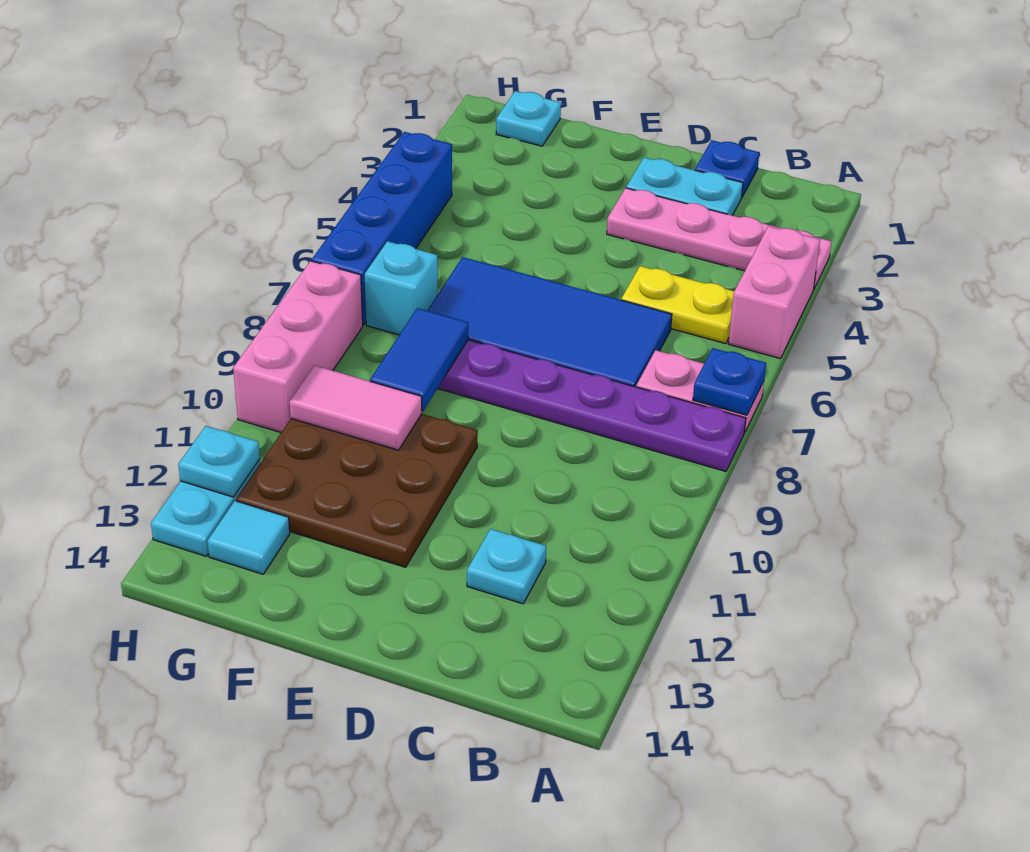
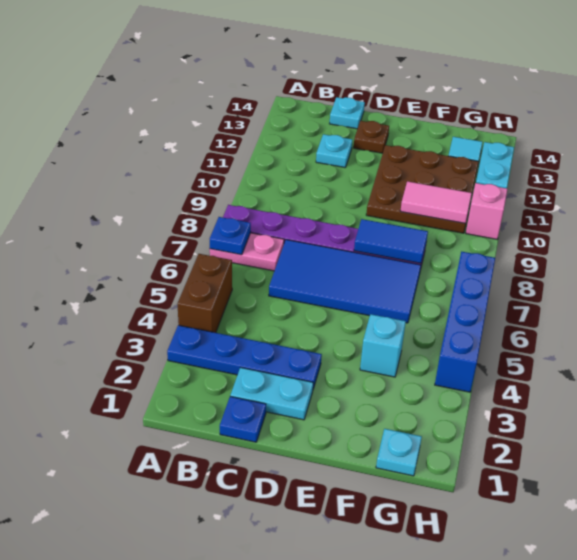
pink 1x4 plate [607,188,832,288] -> blue 1x4 plate [167,325,322,389]
pink 1x2 brick [728,226,820,359] -> brown 1x2 brick [178,254,232,333]
yellow 1x2 plate [621,266,734,344] -> none
none -> brown 1x1 plate [354,121,389,153]
blue 1x2 tile [370,308,468,411] -> blue 1x2 tile turned to [354,219,428,263]
cyan 1x1 brick [365,241,438,335] -> cyan 1x1 brick moved to [360,314,406,377]
pink 1x3 brick [233,261,363,432] -> pink 1x1 brick [466,183,507,239]
cyan 1x1 plate [178,426,260,497] -> cyan 1x1 plate moved to [330,97,365,129]

